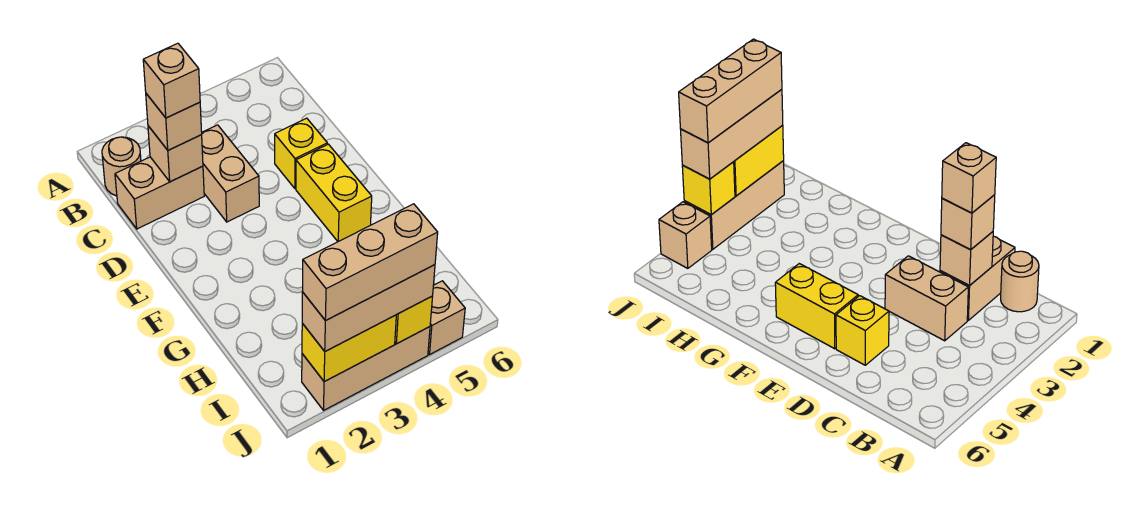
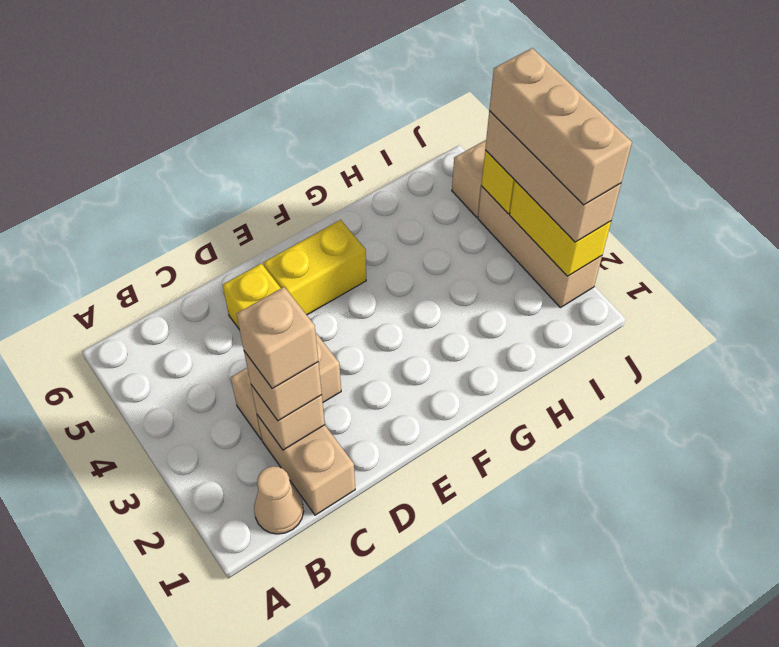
tan 1x1 round brick [102,137,141,196] -> tan 1x1 cone [254,466,304,534]

